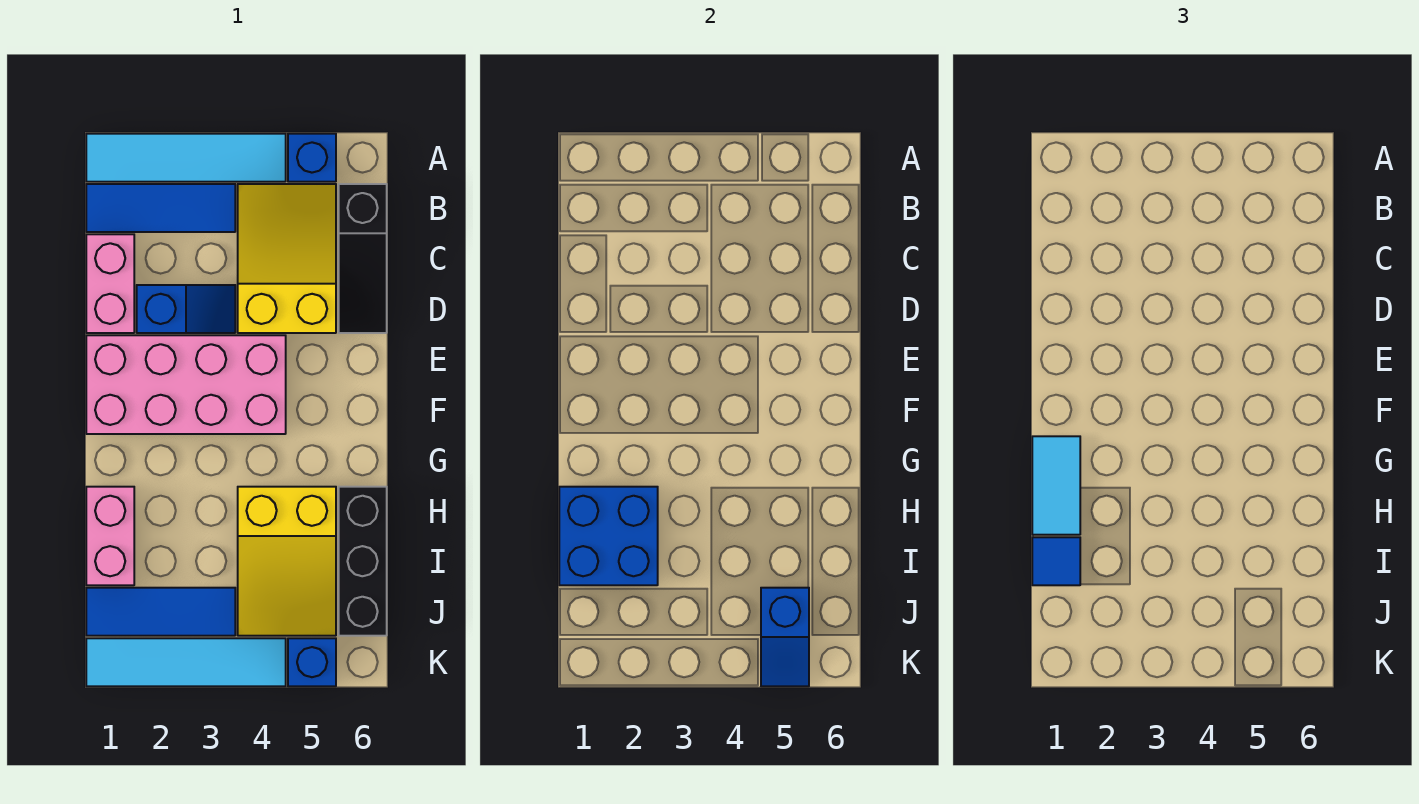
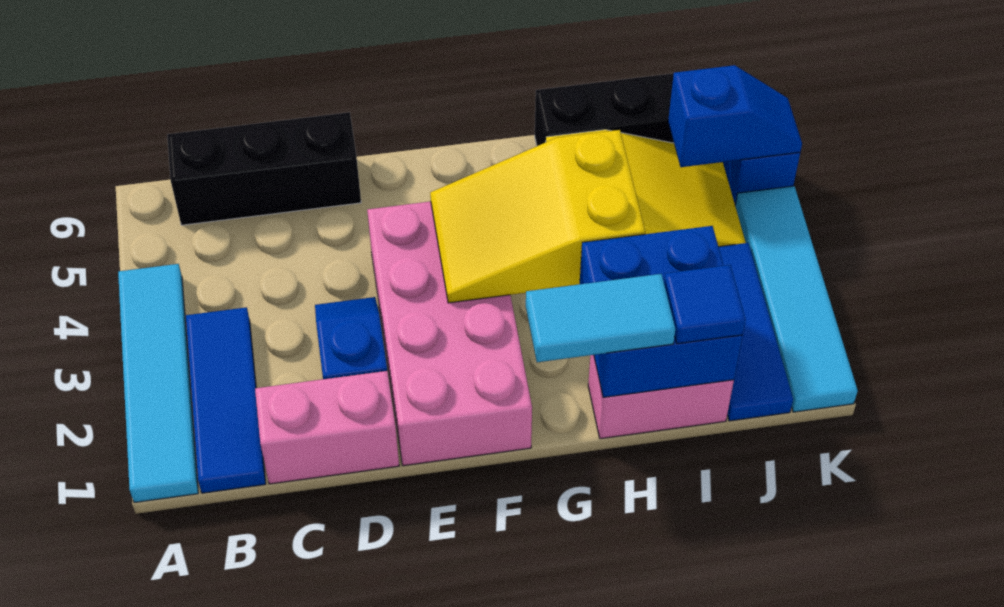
blue 1x1 brick [288,134,336,182] -> none
yellow 2x3 slope [238,184,336,333] -> yellow 2x3 slope moved to [430,130,645,303]
black 1x3 slope [339,184,387,333] -> black 1x3 brick [167,112,361,225]

